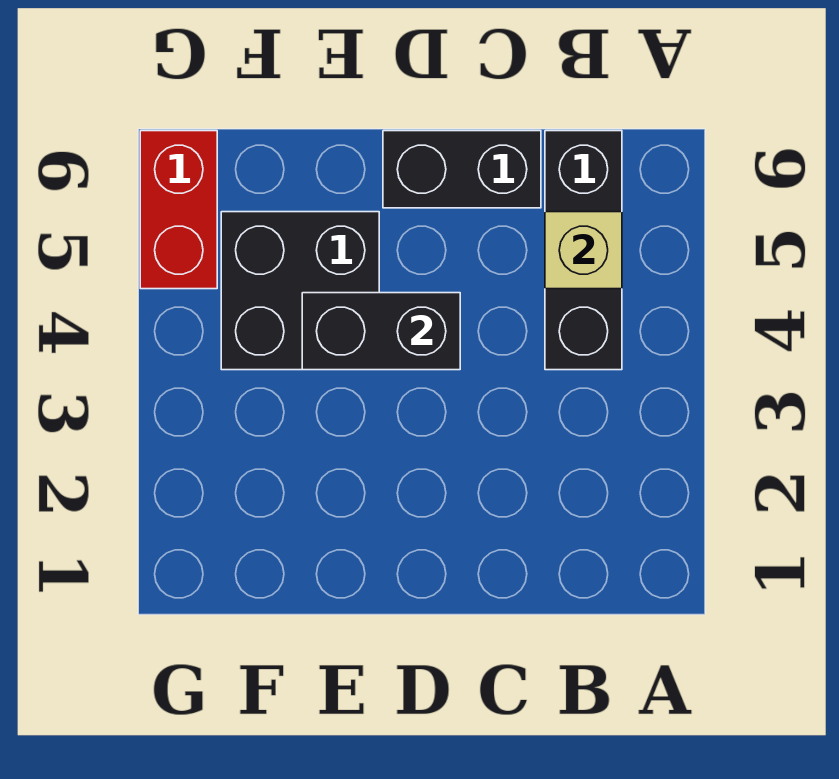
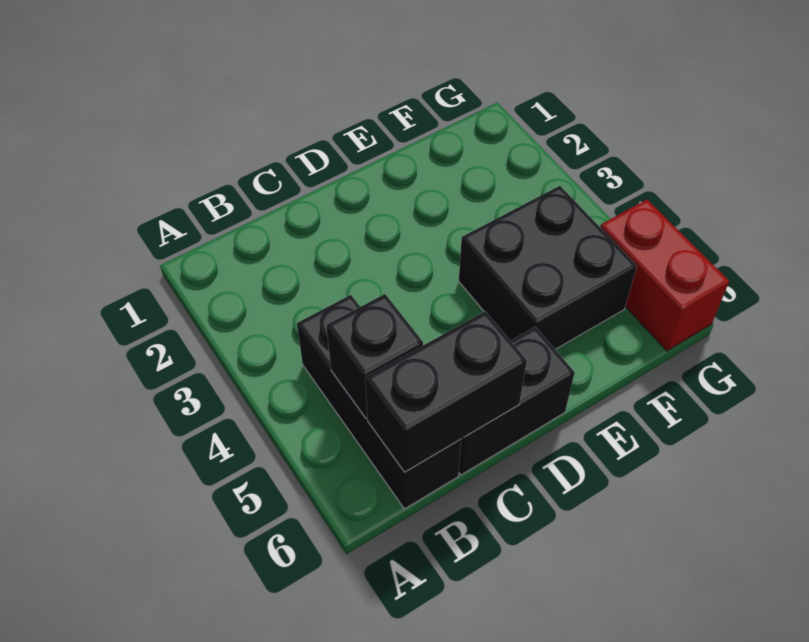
tan 1x1 brick [545,212,622,289] -> black 1x1 brick [326,294,423,418]
black 1x2 brick [302,293,460,370] -> black 1x2 brick moved to [365,311,527,472]

